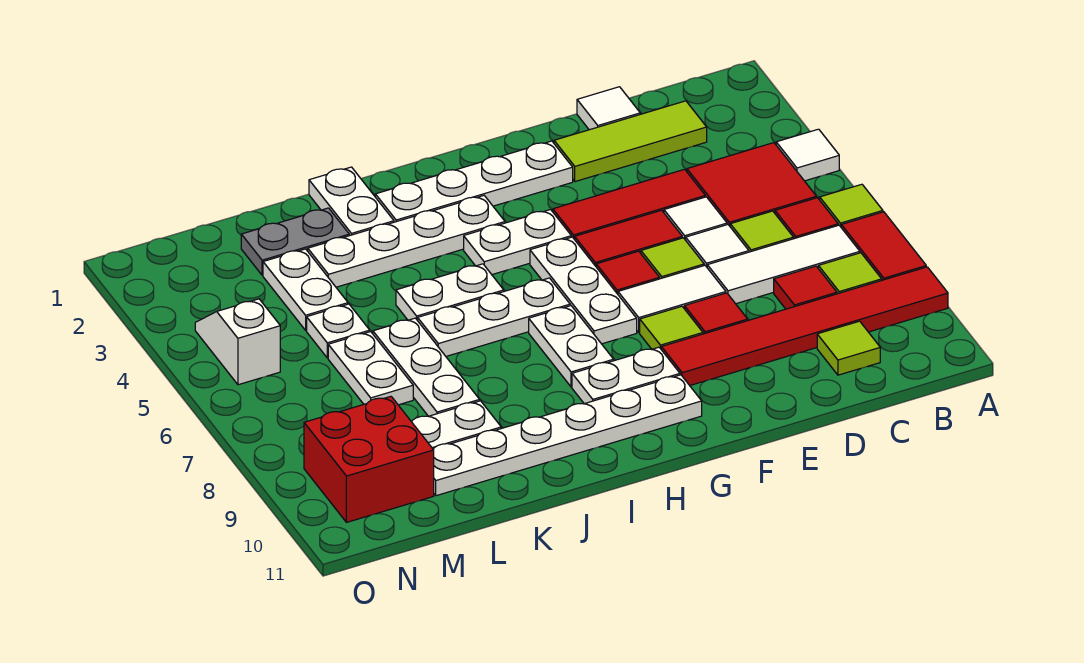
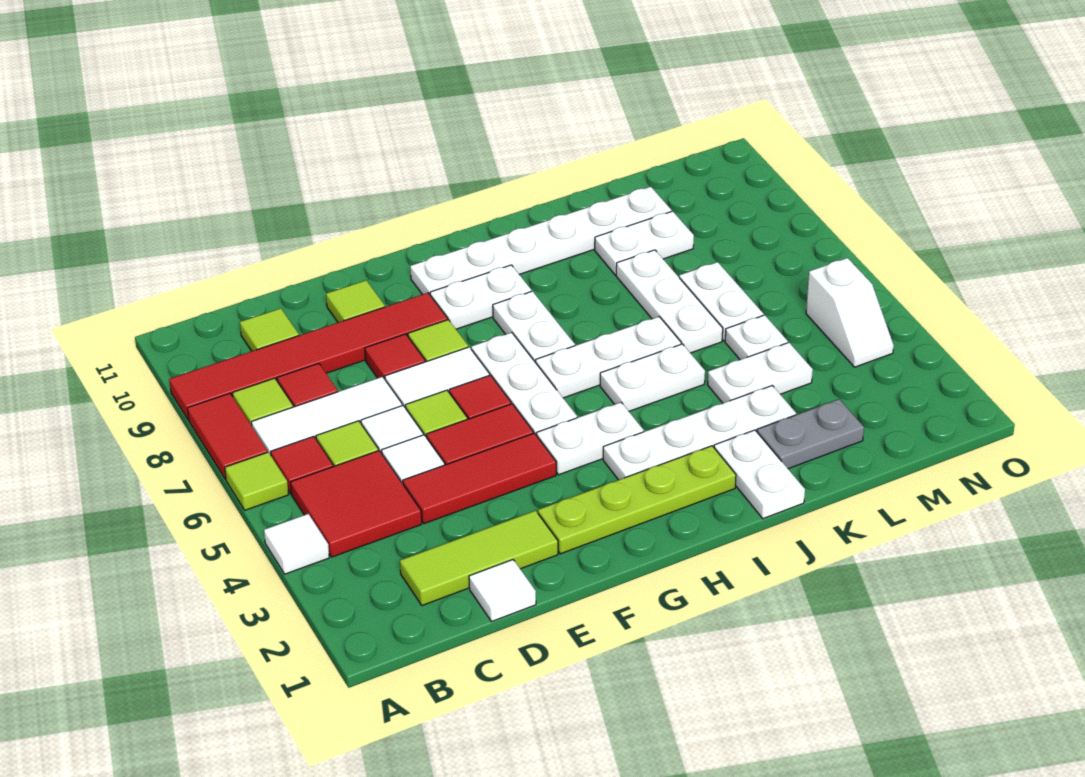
none -> lime 1x1 tile [326,280,385,323]
white 1x4 plate [375,141,573,222] -> lime 1x4 plate [538,446,736,554]
white 1x2 plate [263,249,348,330] -> white 1x2 plate turned to [708,343,813,403]
red 2x2 brick [304,396,434,522] -> none

